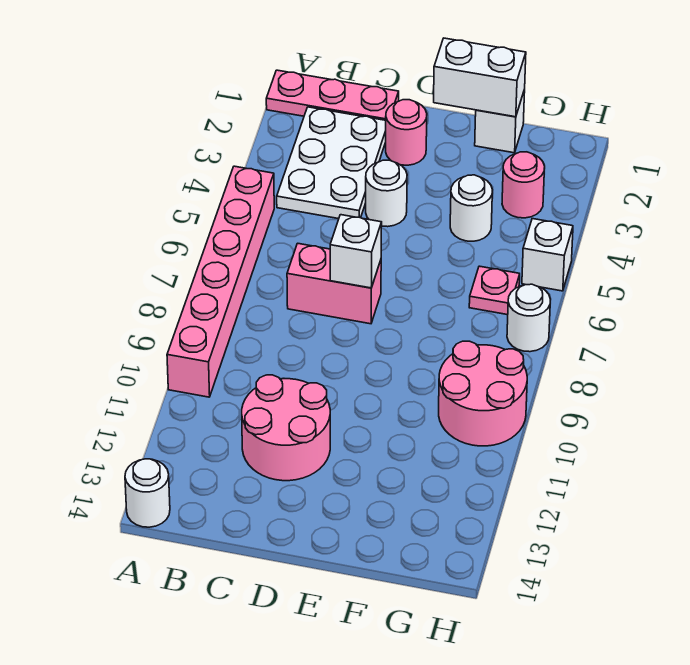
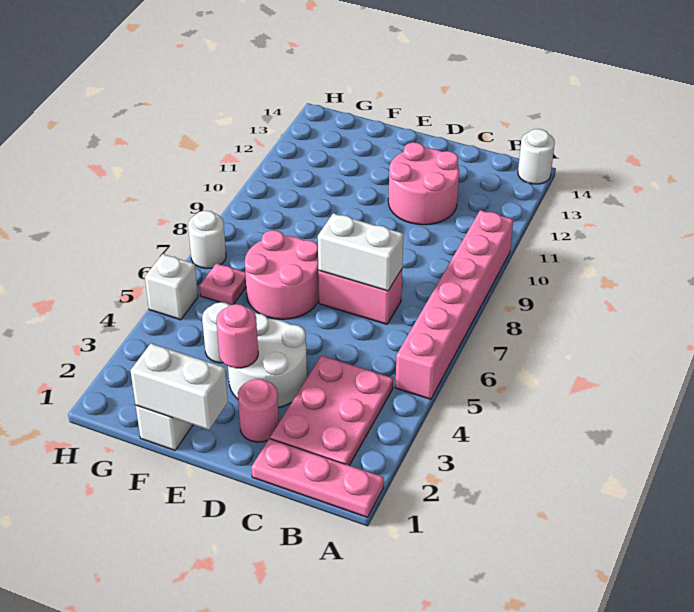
white 2x3 plate [277,107,386,219] -> pink 2x3 plate [270,356,393,465]
white 1x1 round brick [366,160,407,227] -> white 2x2 round brick [228,313,307,408]
white 1x1 brick [330,215,382,288] -> white 1x2 brick [318,213,403,291]
pink 1x1 round brick [502,152,545,218] -> pink 1x1 round brick moved to [217,304,258,368]
pink 2x2 round brick [439,341,527,446] -> pink 2x2 round brick moved to [245,230,319,319]

